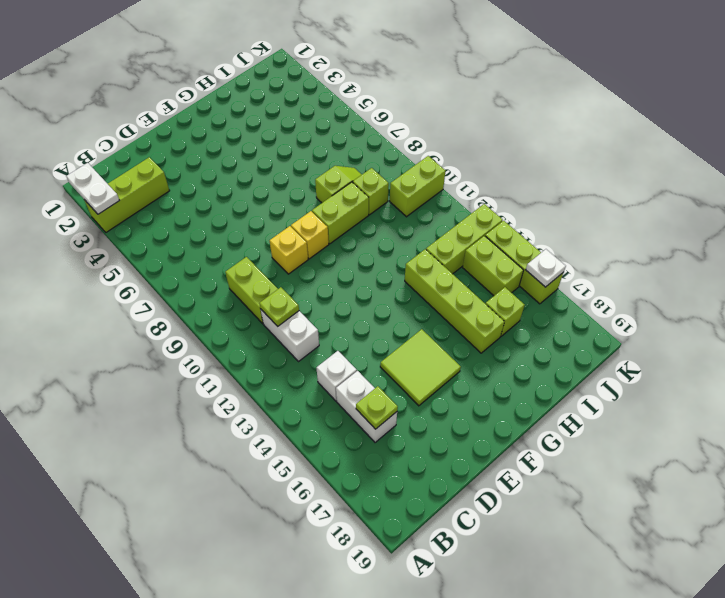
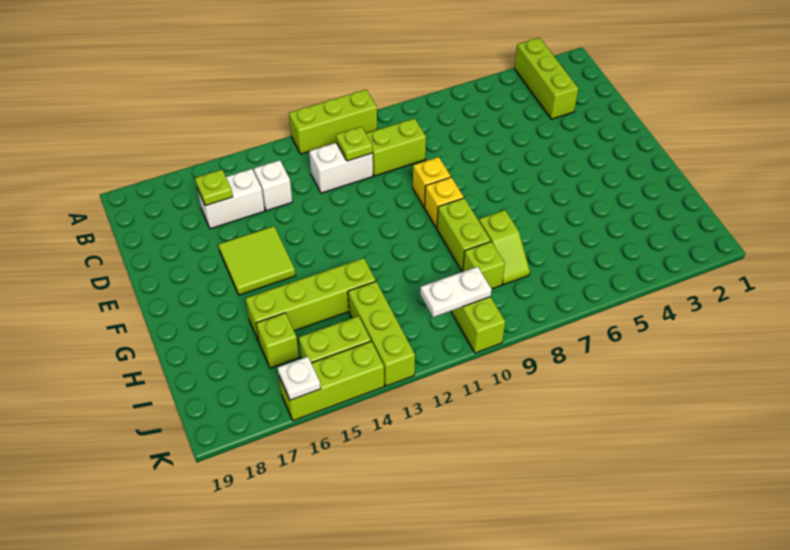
white 1x2 plate [66,163,120,214] -> white 1x2 plate moved to [420,267,492,317]
none -> lime 1x3 brick [289,90,377,154]

